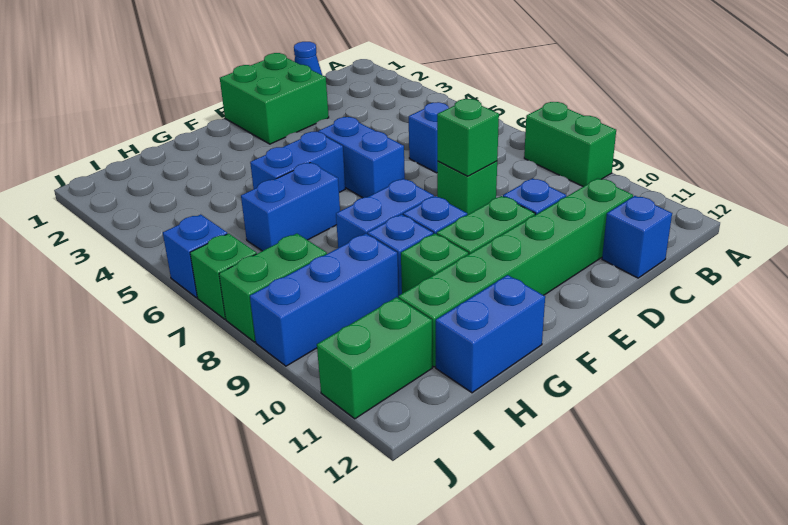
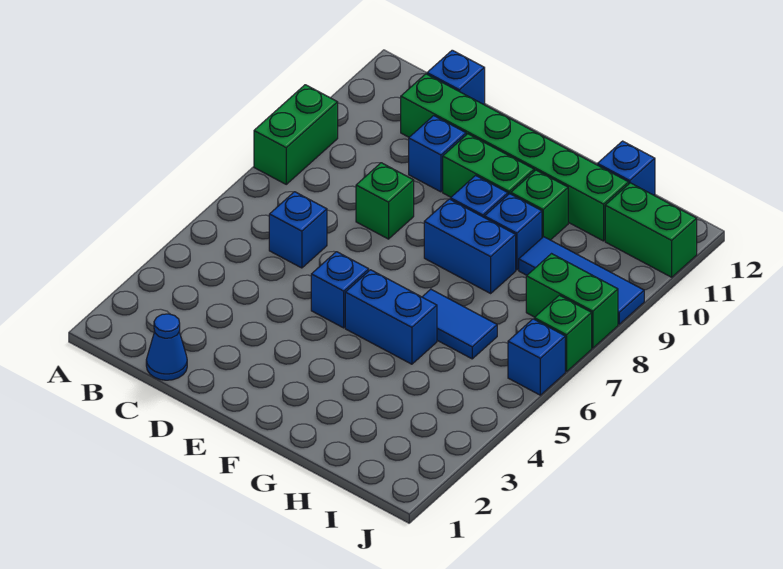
green 2x2 brick [220,53,329,144] -> none
green 1x1 brick [437,99,499,176] -> none
blue 1x2 brick [318,117,405,198] -> blue 1x1 brick [311,252,369,328]
blue 1x2 brick [241,163,340,251] -> blue 1x2 tile [423,289,497,359]
blue 1x2 brick [436,275,545,393] -> blue 1x1 brick [597,141,655,196]
blue 1x3 brick [250,233,399,366] -> blue 1x3 tile [519,237,644,324]

